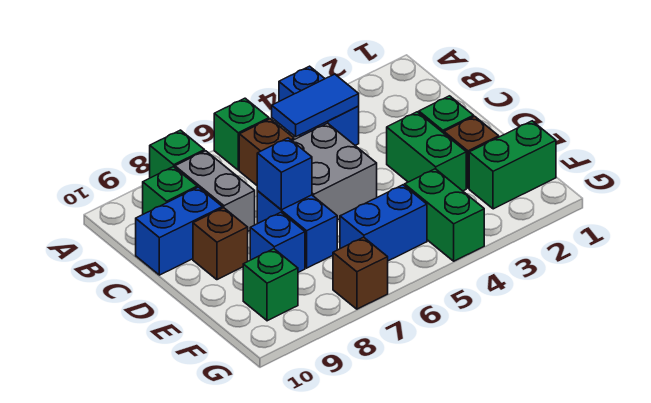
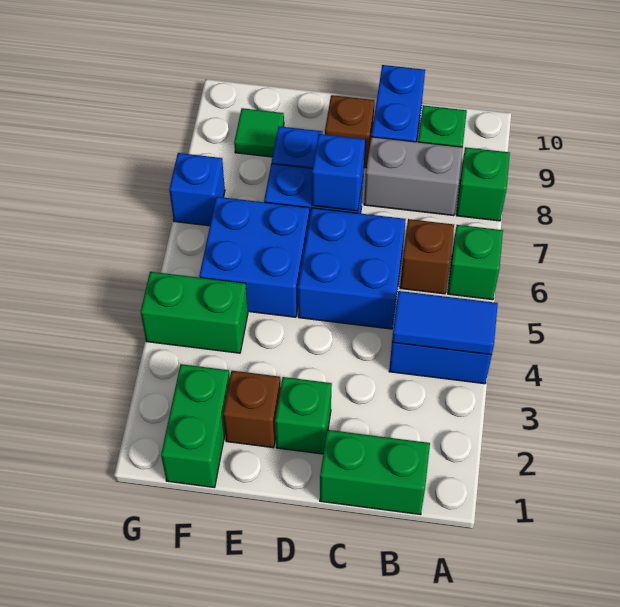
blue 1x2 tile [272,74,359,137] -> blue 1x2 tile turned to [392,291,498,355]
grey 2x2 brick [293,123,377,220] -> blue 2x2 brick [298,208,406,329]
green 1x2 brick [387,112,466,191] -> green 1x2 brick moved to [320,430,430,515]
blue 1x2 brick [340,185,427,261] -> blue 2x2 brick [199,197,309,317]
green 1x1 brick [243,249,298,321] -> green 1x1 tile [234,108,284,157]
brown 1x1 brick [333,237,388,309] -> blue 1x1 brick [169,153,225,226]

